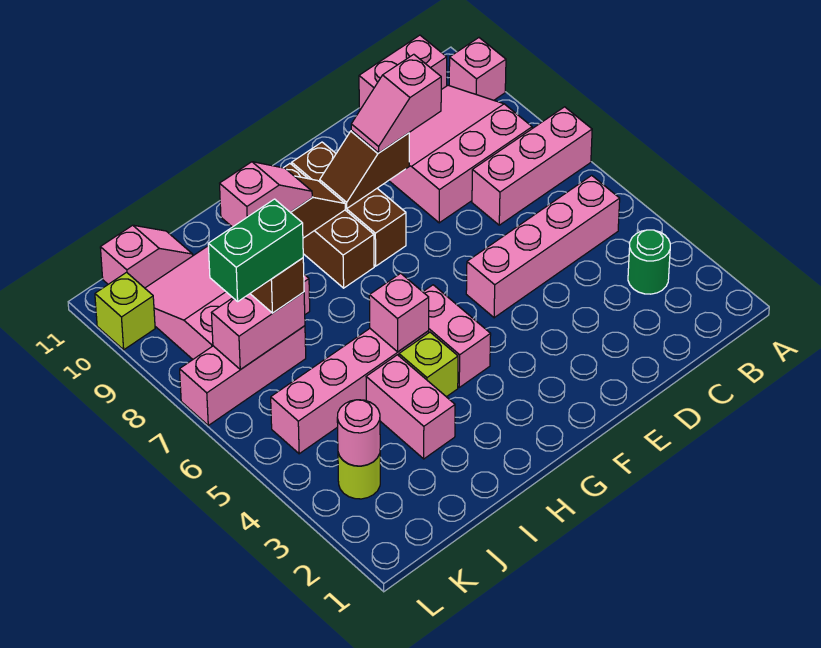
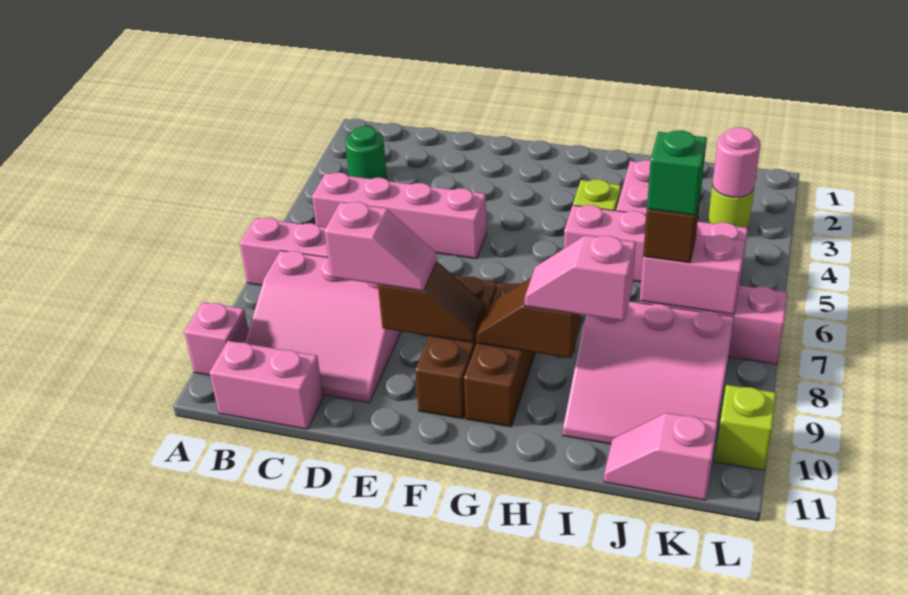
pink 1x2 brick [423,285,491,387] -> none
pink 1x1 brick [369,273,429,352] -> none
green 1x2 brick [208,199,303,301] -> green 1x1 brick [647,130,707,215]

